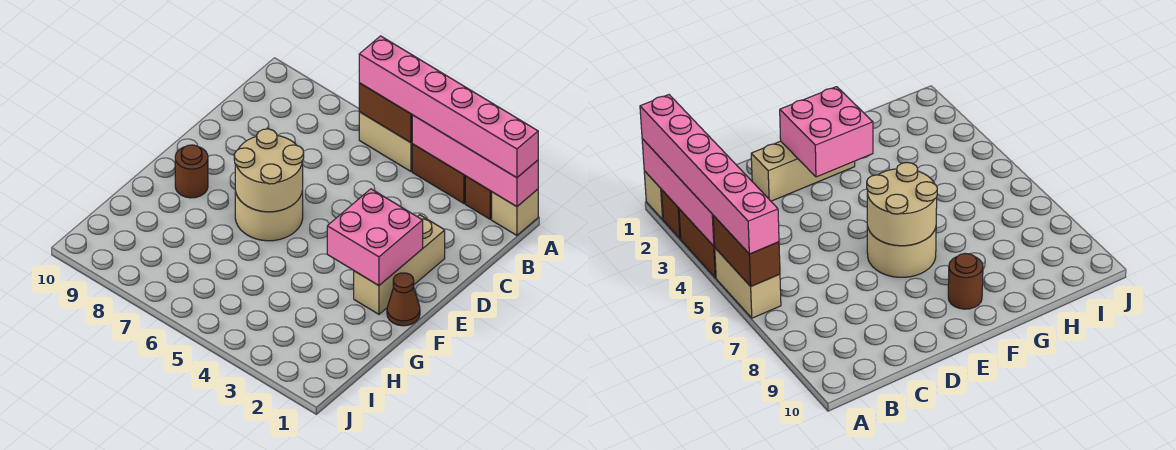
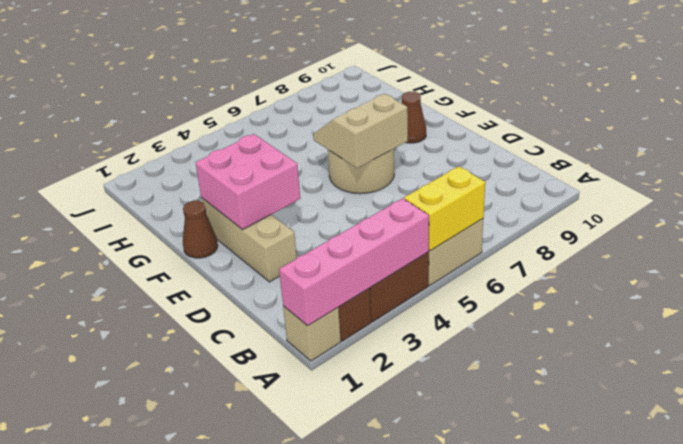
pink 1x6 brick [359,36,538,178] -> none
brown 1x2 brick [359,83,412,143] -> yellow 1x2 brick [404,166,485,251]
tan 2x2 round brick [234,129,304,212] -> tan 2x2 slope [313,94,408,168]
brown 1x1 round brick [175,145,208,198] -> brown 1x1 cone [402,92,426,143]

